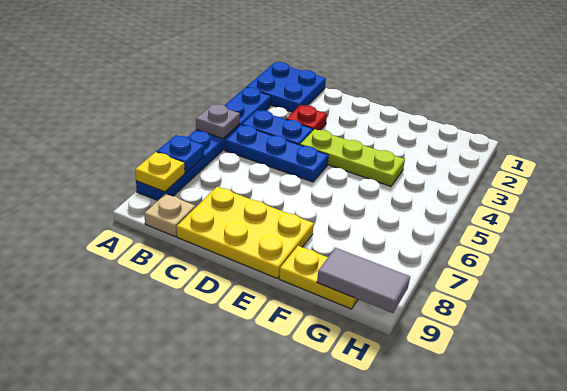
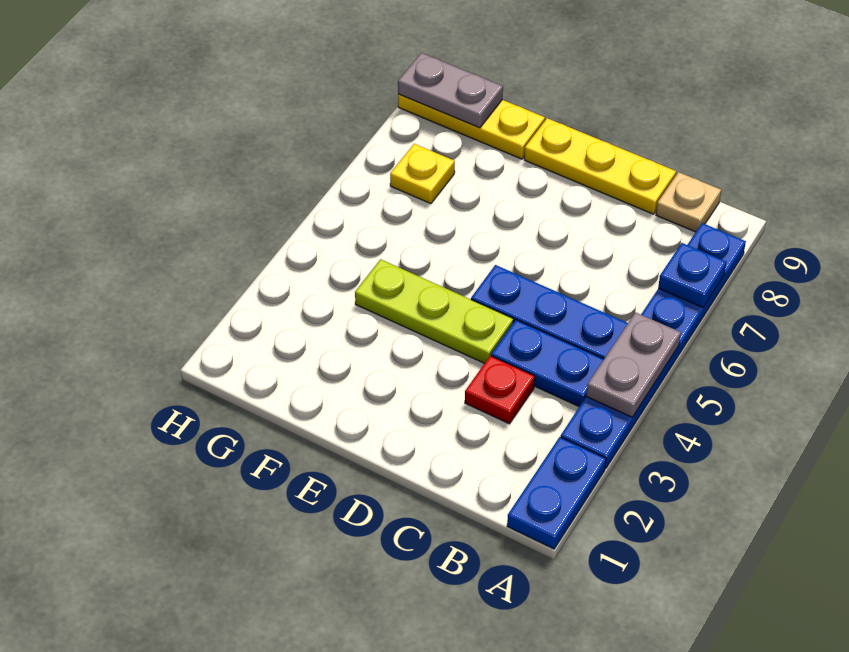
blue 2x2 plate [246,62,326,112] -> blue 1x2 plate [507,437,606,549]
grey 1x1 plate [196,104,240,139] -> grey 1x2 plate [586,312,681,417]
yellow 1x1 plate [135,152,185,192] -> yellow 1x1 plate moved to [390,144,455,204]
yellow 2x3 plate [177,187,314,279] -> yellow 1x3 plate [524,118,676,214]
yellow 1x2 plate [279,246,358,309] -> yellow 1x3 plate [398,94,545,159]
grey 1x2 tile [317,248,410,313] -> grey 1x2 plate [398,53,503,128]

